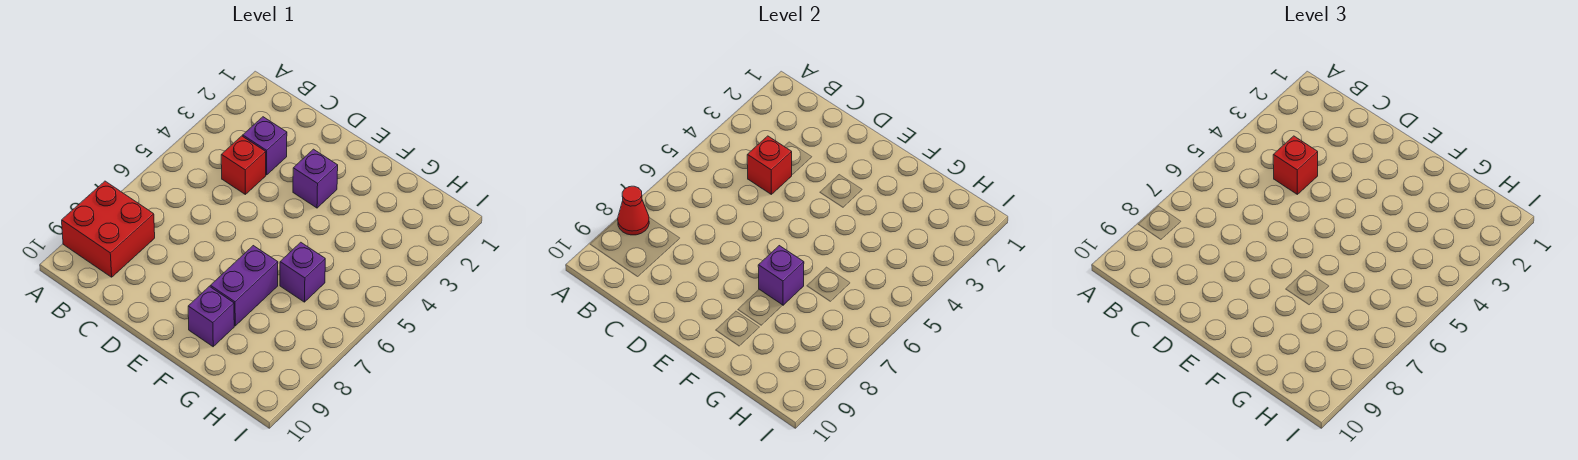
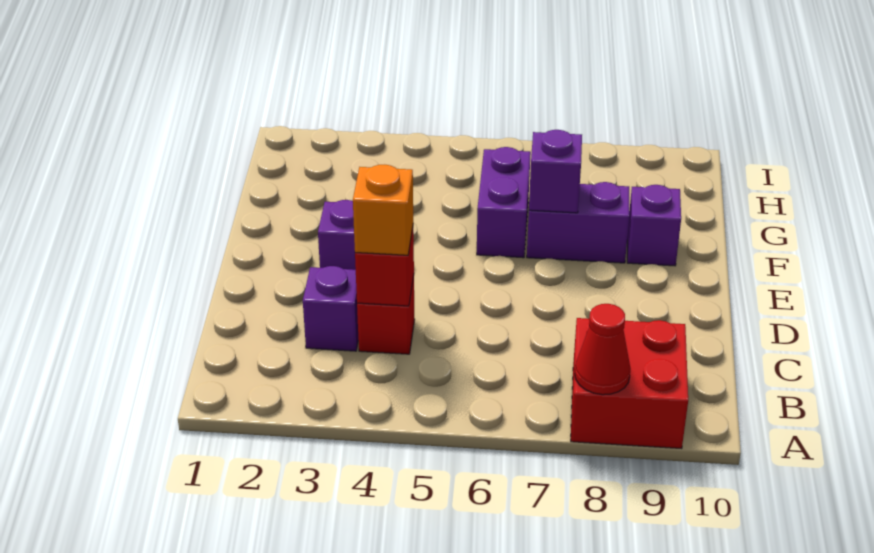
red 1x1 brick [1273,136,1318,194] -> orange 1x1 brick [353,165,413,255]
purple 1x1 brick [280,242,325,302] -> purple 1x2 brick [477,147,531,258]

